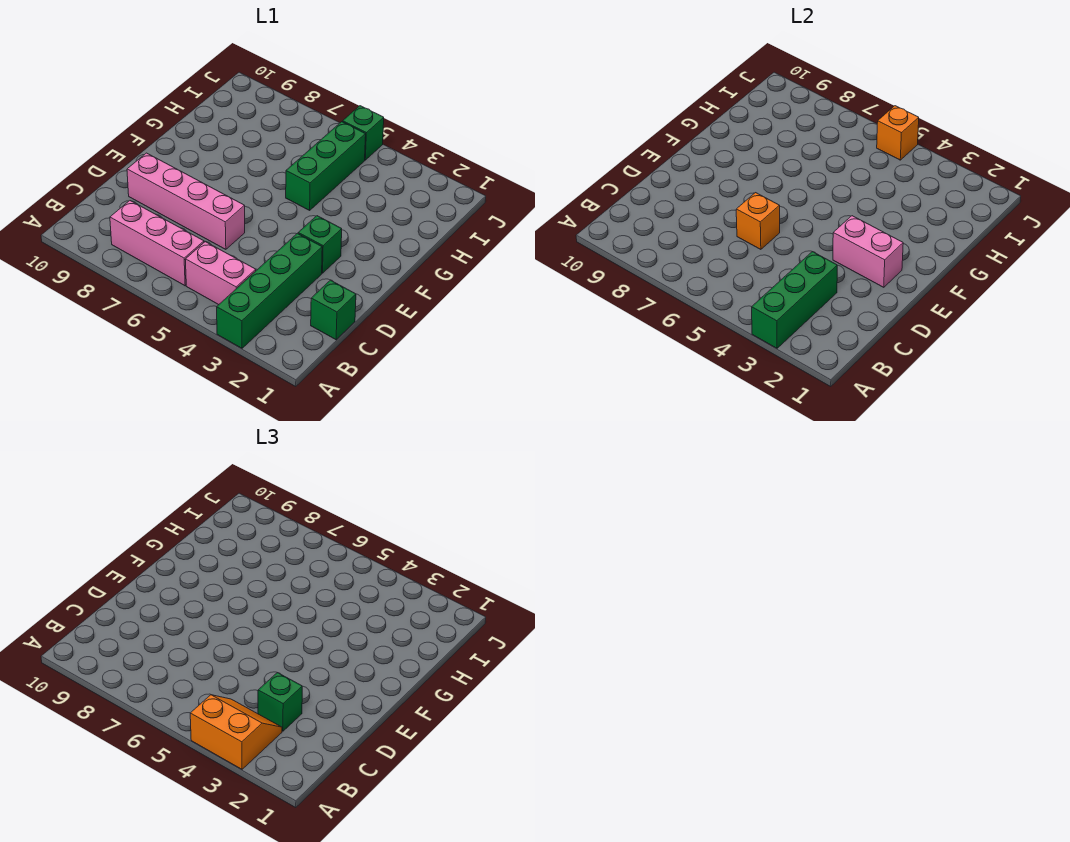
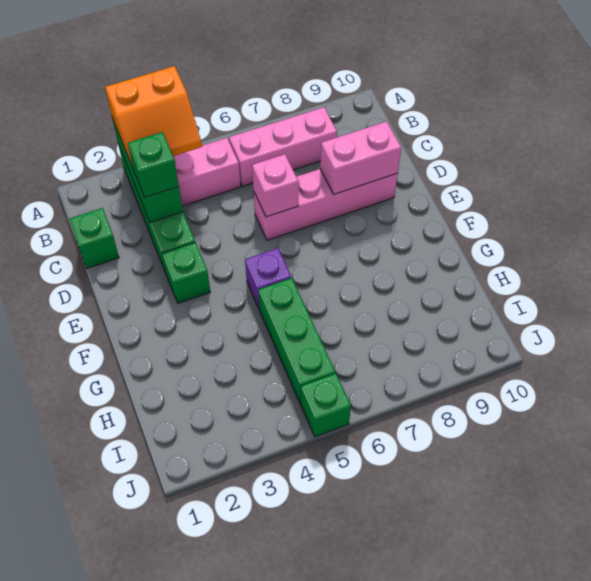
orange 1x1 brick [736,193,780,249] -> pink 1x1 brick [252,154,298,217]
pink 1x2 brick [833,216,903,287] -> pink 1x2 brick moved to [320,122,401,194]
none -> purple 1x1 brick [245,248,291,309]
orange 1x1 brick [877,106,919,160] -> none

